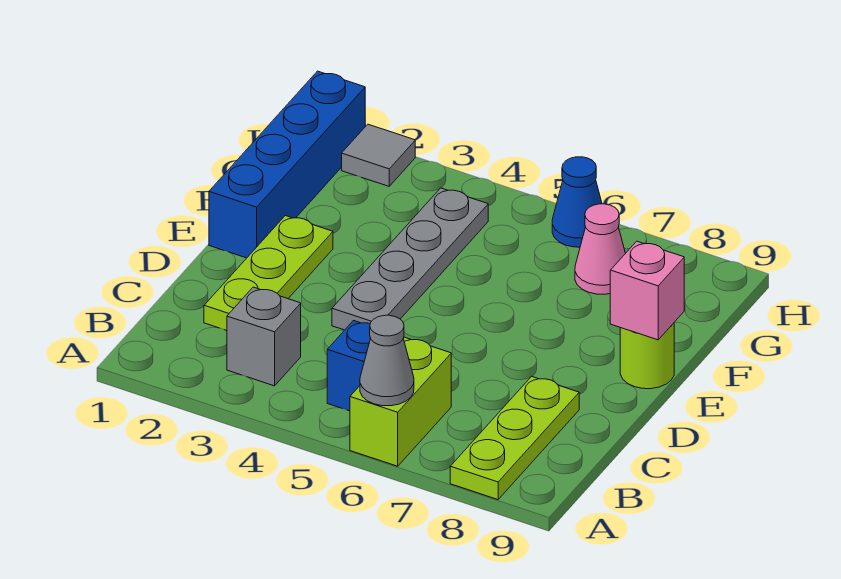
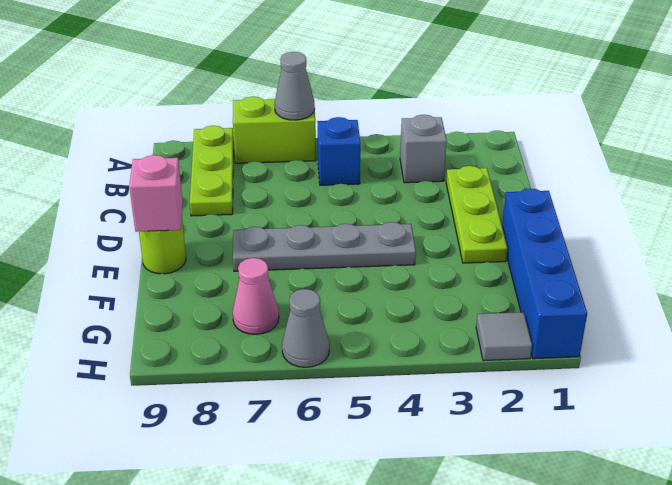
lime 1x2 brick [350,337,451,466] -> lime 1x2 brick turned to [233,96,316,163]
grey 1x4 plate [332,188,488,330] -> grey 1x4 plate turned to [233,222,416,271]
blue 1x1 cone [552,157,602,247] -> grey 1x1 cone [282,289,329,367]

